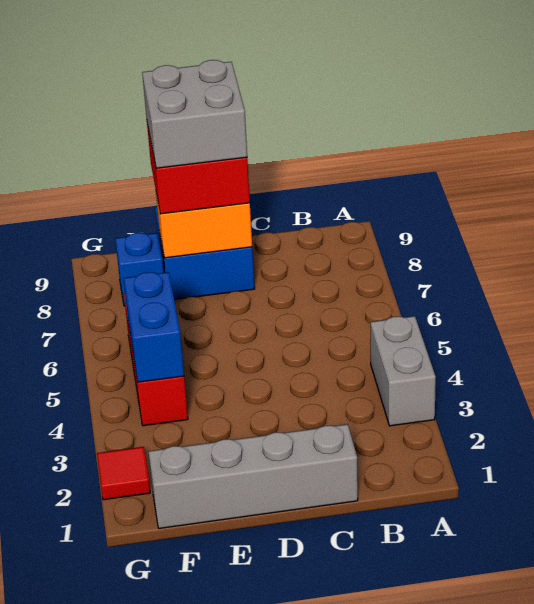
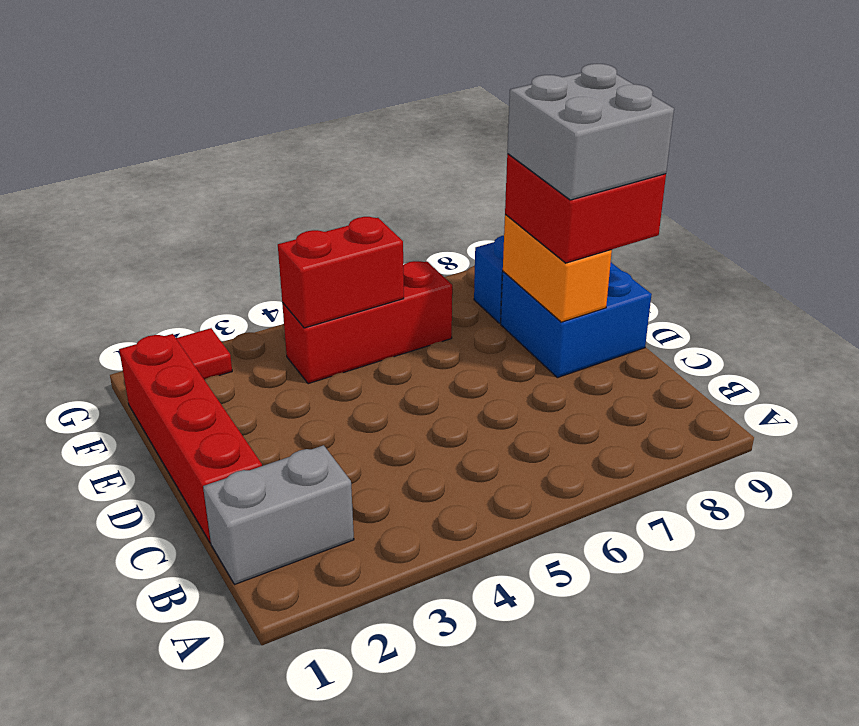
grey 1x2 brick [371,316,436,426] -> grey 1x2 brick moved to [203,445,354,584]
grey 1x4 brick [149,424,358,528] -> red 1x4 brick [119,334,262,543]
blue 1x2 brick [124,272,184,382] -> red 1x2 brick [278,217,404,328]

